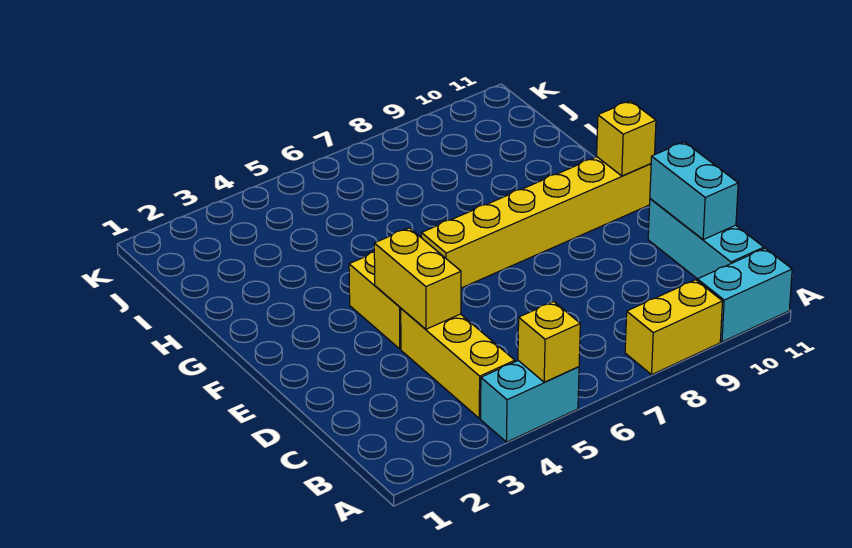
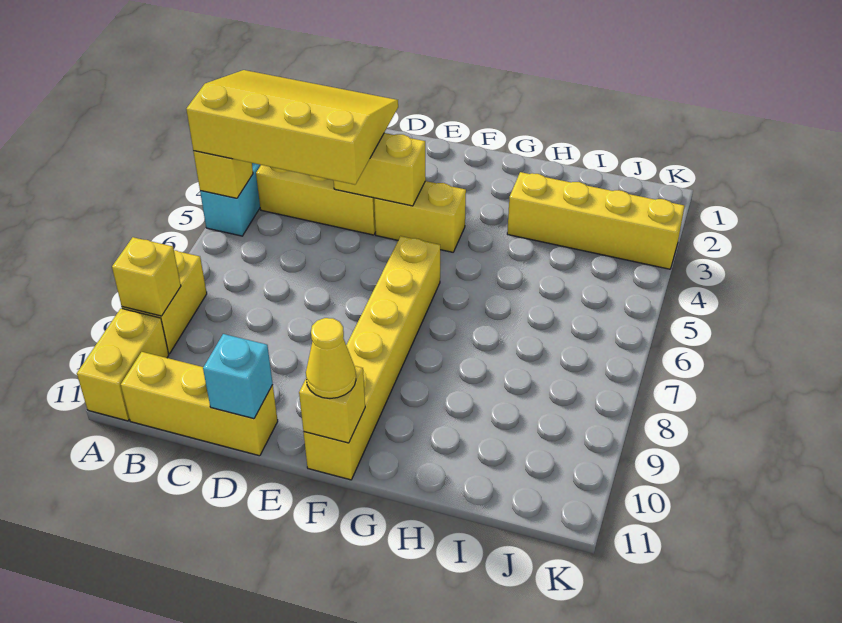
none -> yellow 3x4 slope [186,70,398,185]
none -> yellow 1x1 brick [112,237,181,316]
cyan 1x2 brick [697,248,792,342] -> yellow 1x2 brick [77,309,169,421]
cyan 1x3 brick [648,199,764,279] -> yellow 1x3 brick [121,352,278,456]
cyan 1x2 brick [650,142,738,240] -> cyan 1x1 brick [203,334,273,419]
none -> yellow 1x1 cone [306,318,356,398]
none -> yellow 1x4 brick [507,172,684,269]

